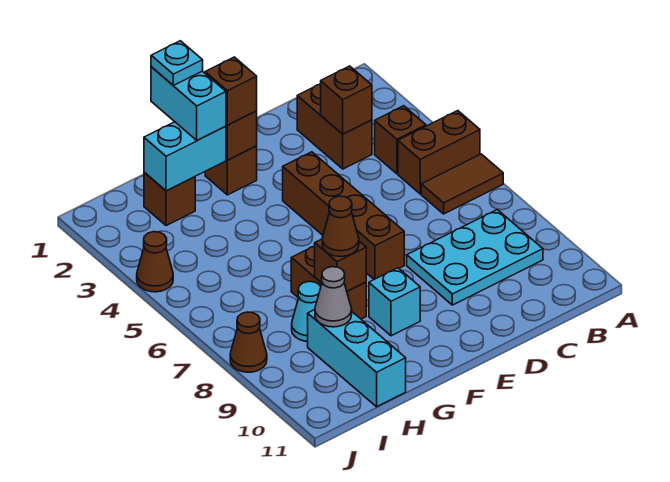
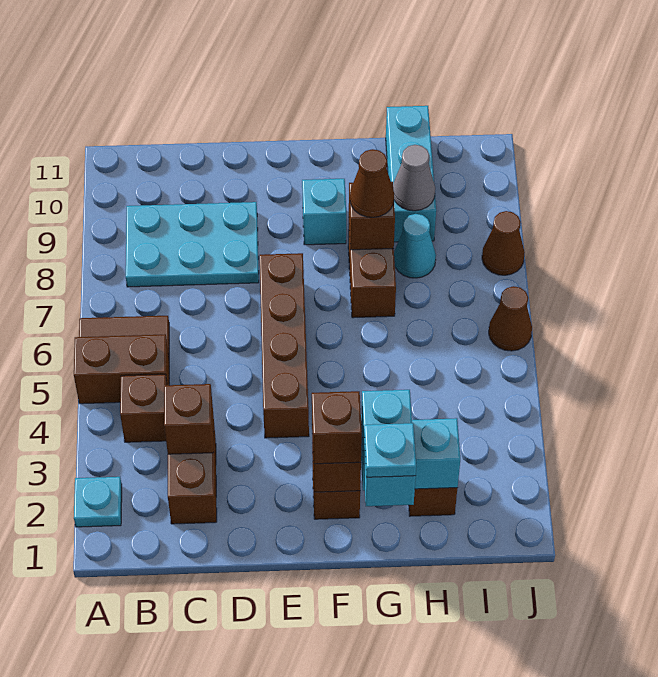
none -> cyan 1x1 plate [74,477,122,527]
brown 1x1 cone [137,232,173,292] -> brown 1x1 cone moved to [489,286,532,351]

